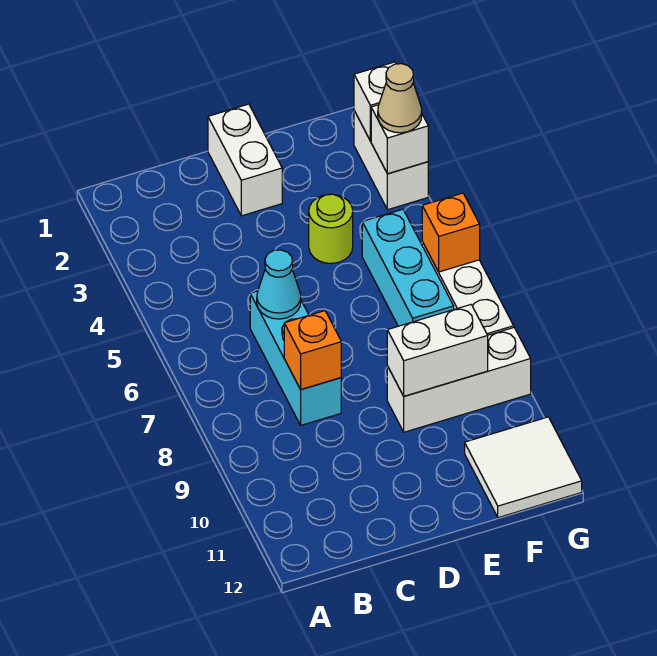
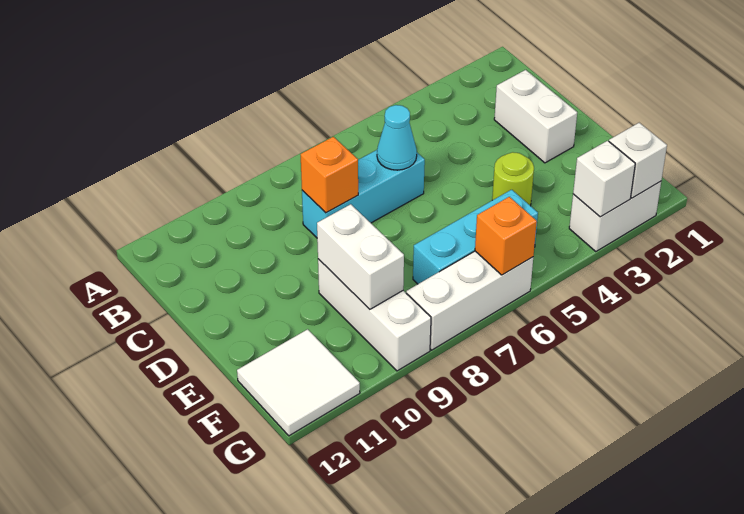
white 1x2 brick [208,104,282,216] -> white 1x2 brick turned to [494,70,577,163]
tan 1x1 cone [378,64,422,133] -> none

